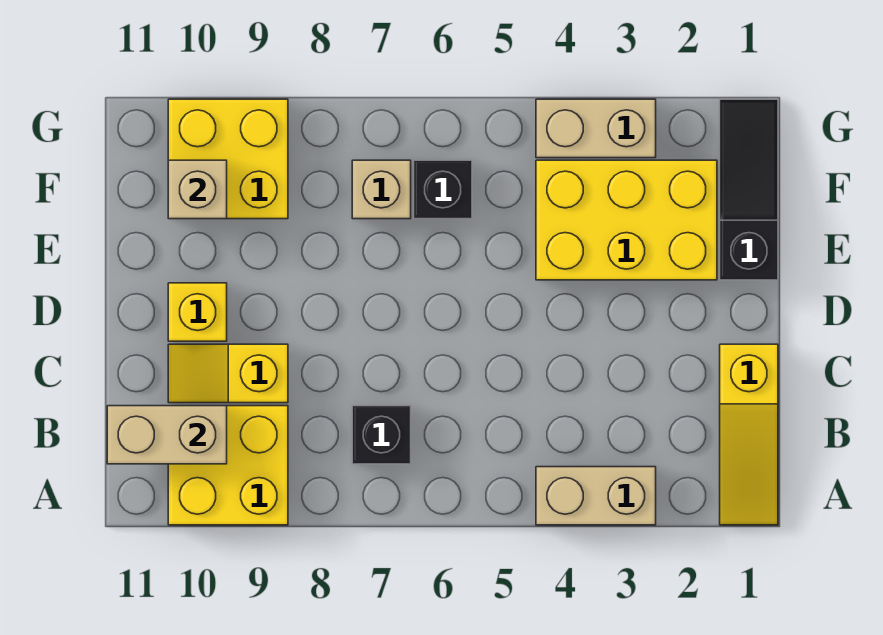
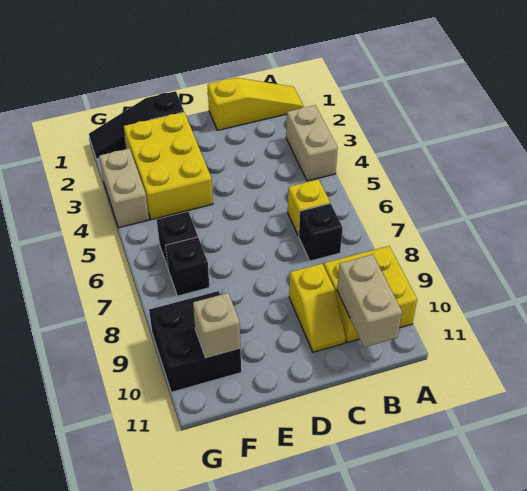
yellow 1x1 brick [168,283,227,341] -> yellow 1x1 brick moved to [288,179,330,236]
tan 1x1 brick [352,160,411,219] -> black 1x1 brick [166,237,209,296]
yellow 2x2 brick [168,99,288,219] -> black 2x2 brick [149,291,241,392]

